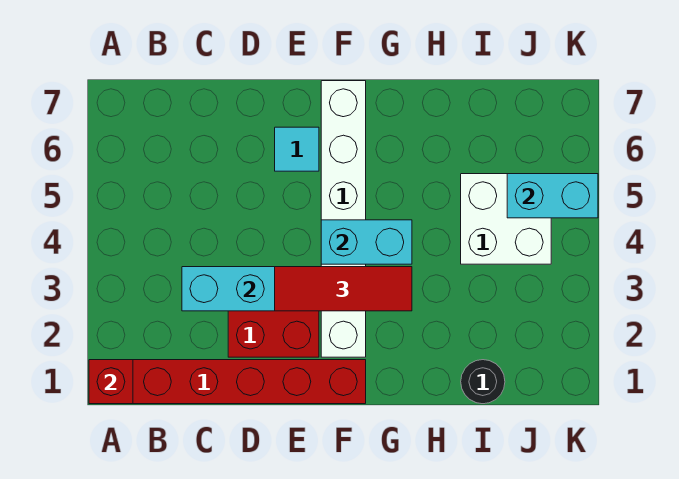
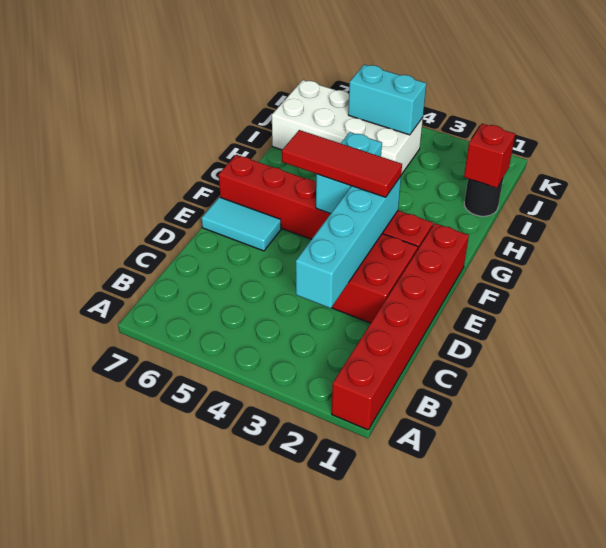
red 1x1 brick [89,360,133,404] -> red 1x1 brick moved to [464,124,515,188]
red 1x3 tile [275,267,412,311] -> red 1x3 tile turned to [282,130,402,197]
cyan 1x1 tile [275,127,319,171] -> cyan 1x2 tile [202,197,281,251]
white 1x6 brick [321,81,366,357] -> red 1x6 brick [219,155,433,248]
white 2x2 brick [461,174,551,264] -> white 2x4 brick [272,80,423,175]
cyan 1x2 brick [507,174,598,218] -> cyan 1x2 brick turned to [348,65,426,135]

